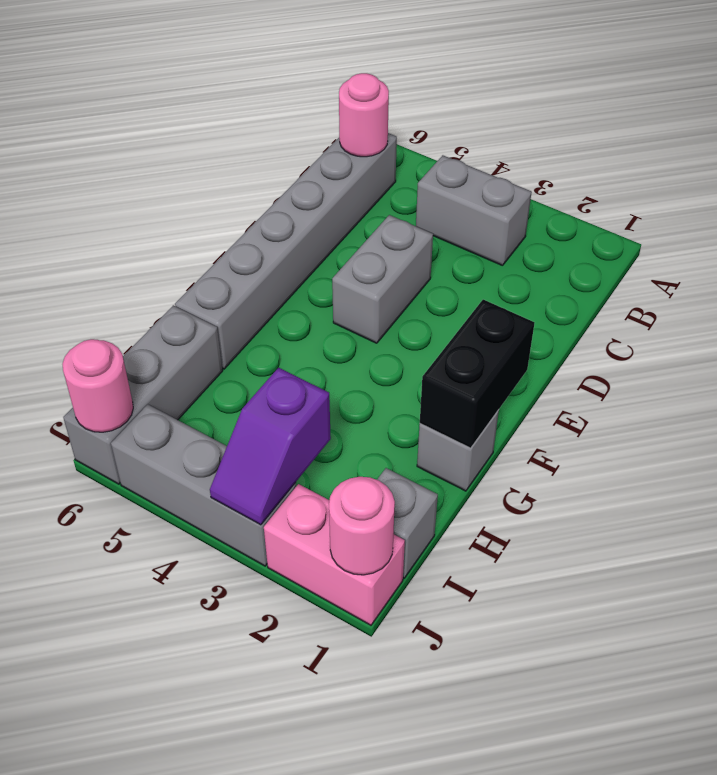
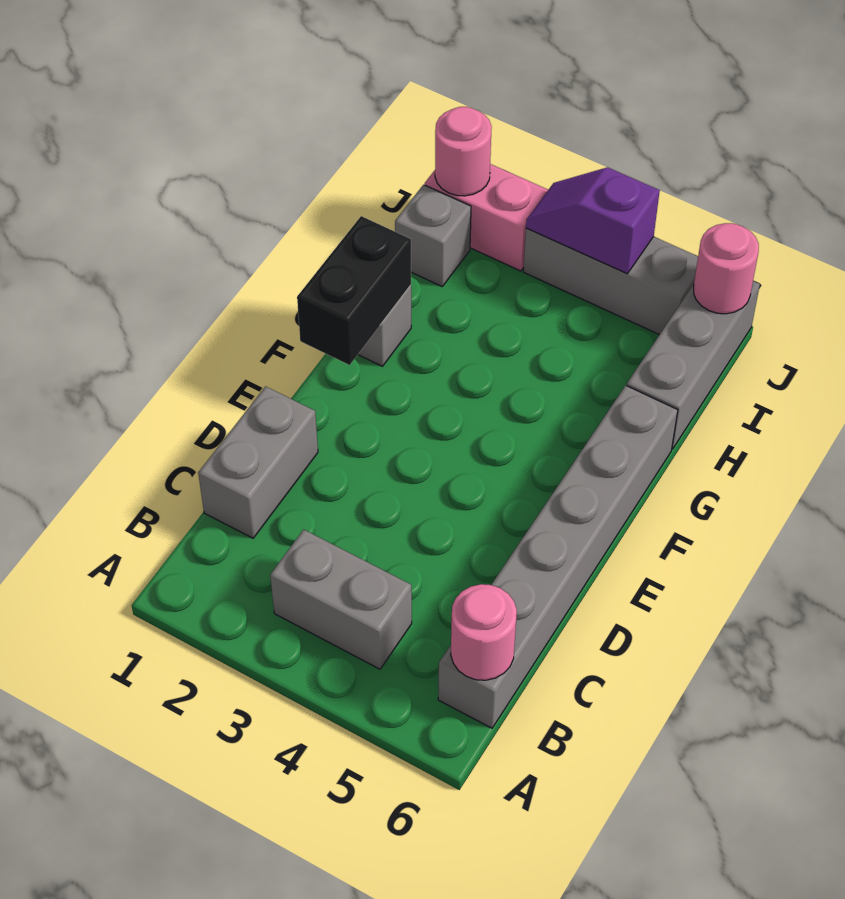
grey 1x2 brick [332,215,433,343] -> grey 1x2 brick moved to [198,386,318,538]
purple 1x2 slope [210,368,331,525] -> purple 1x2 slope turned to [526,167,660,274]

